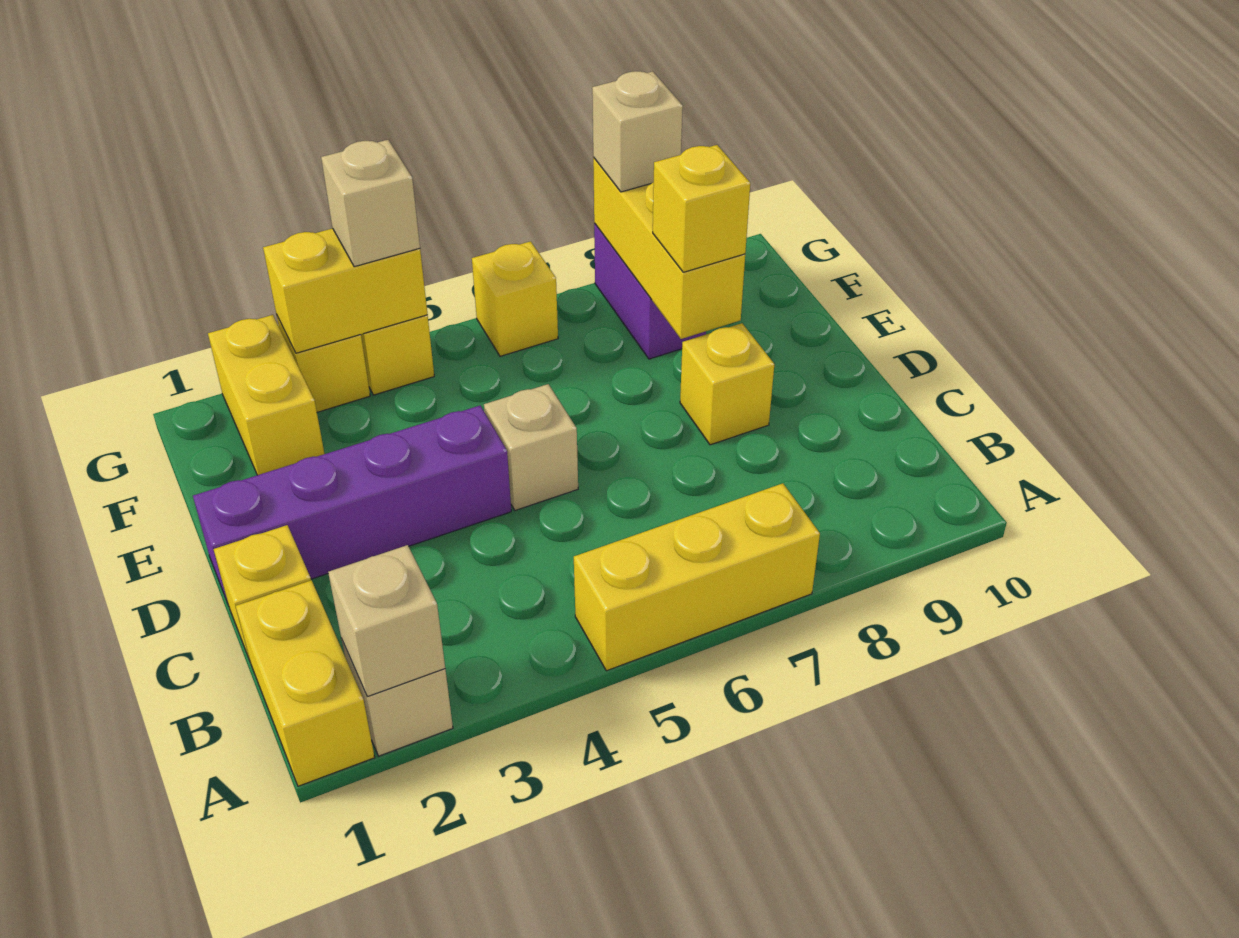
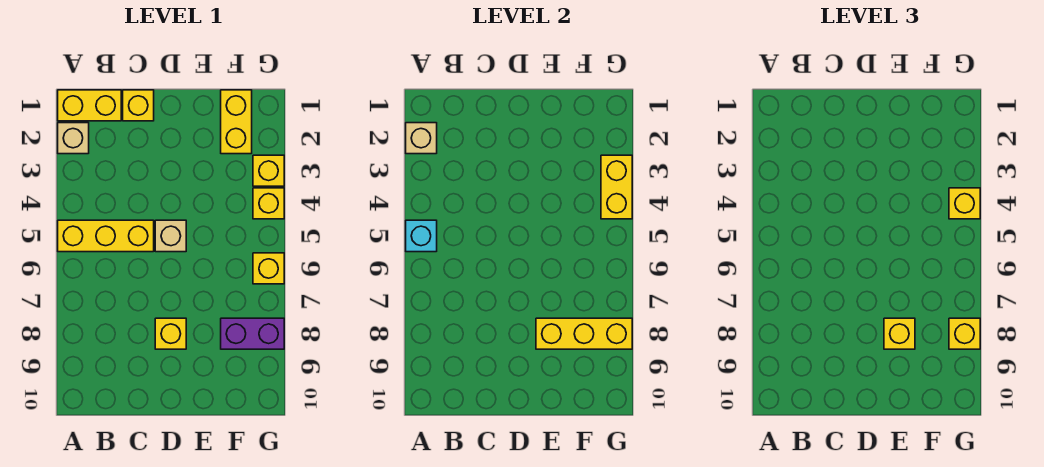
yellow 1x3 brick [574,483,820,671] -> yellow 1x3 brick turned to [58,220,154,252]
none -> cyan 1x1 brick [406,220,437,252]
purple 1x4 brick [193,406,511,603] -> none
yellow 1x2 brick [208,315,324,475] -> yellow 1x2 brick turned to [221,90,252,154]
tan 1x1 brick [321,140,420,267] -> yellow 1x1 brick [949,188,980,219]
tan 1x1 brick [592,71,683,192] -> yellow 1x1 brick [949,318,980,349]

